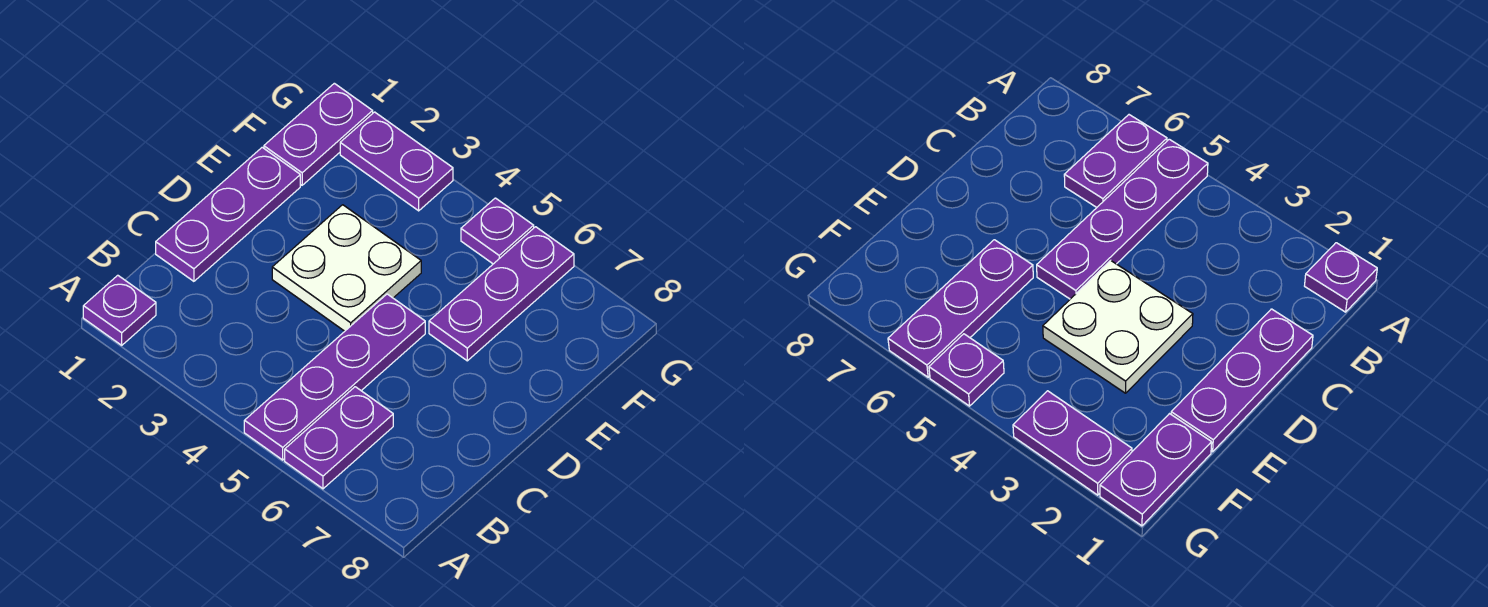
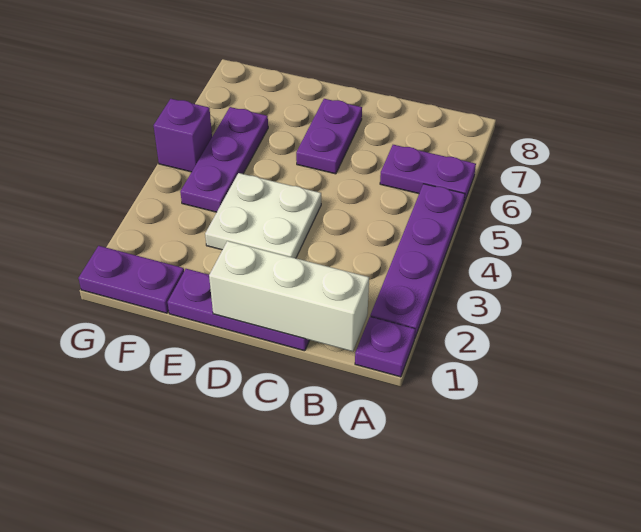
purple 1x4 plate [244,294,425,460] -> purple 1x4 plate turned to [370,184,465,339]
none -> white 1x3 brick [209,241,369,351]
purple 1x3 plate [429,227,574,361] -> purple 1x3 plate turned to [180,107,268,212]
purple 1x2 plate [340,112,453,211] -> purple 1x2 plate moved to [296,99,362,174]
purple 1x1 plate [461,198,534,264] -> purple 1x1 brick [154,99,212,172]

